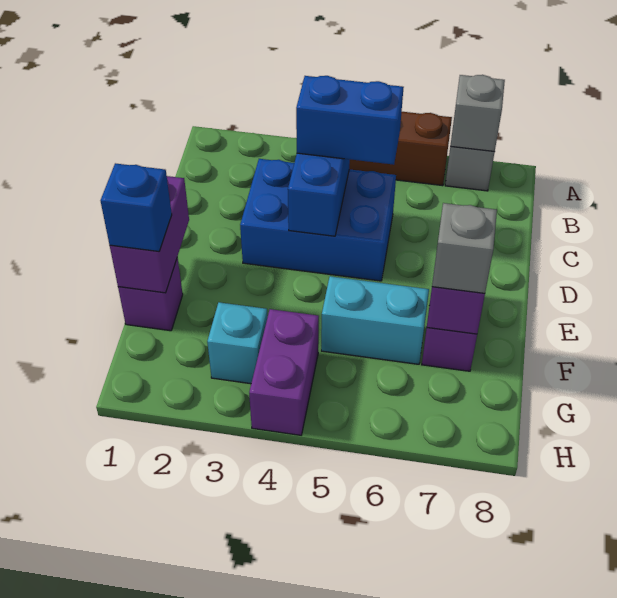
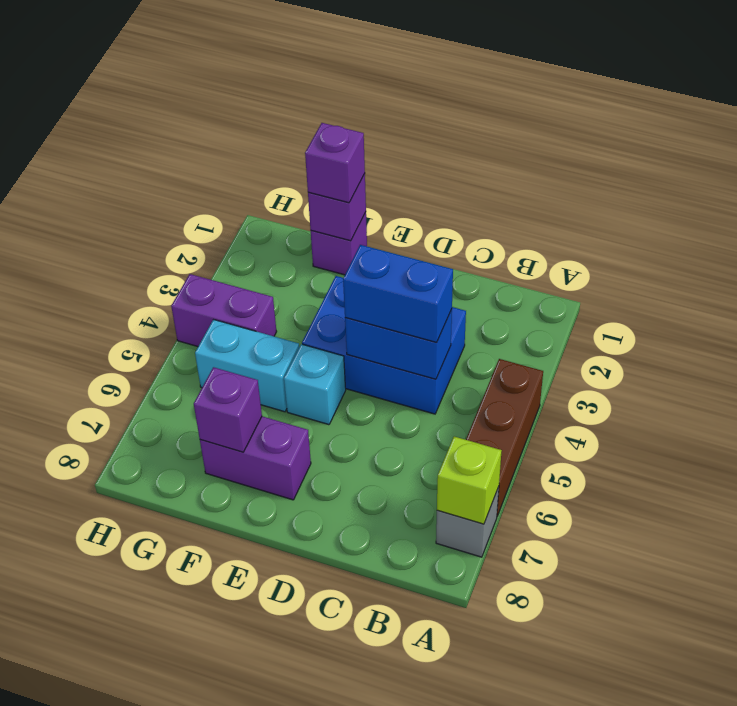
grey 1x1 brick [450,75,505,152] -> lime 1x1 brick [437,436,502,524]
blue 2x3 brick [240,159,396,281] -> blue 2x3 brick turned to [302,276,466,414]
blue 1x2 brick [296,76,404,165] -> blue 1x2 brick turned to [343,245,453,342]
purple 1x2 brick [110,176,189,293] -> purple 1x1 brick [308,174,366,241]
blue 1x1 brick [101,163,172,251] -> purple 1x1 brick [305,123,365,203]
cyan 1x2 brick [321,276,429,364] -> cyan 1x2 brick turned to [195,320,299,412]
grey 1x1 brick [432,203,497,293] -> none
cyan 1x1 brick [207,302,267,384] -> cyan 1x1 brick moved to [284,344,346,425]

